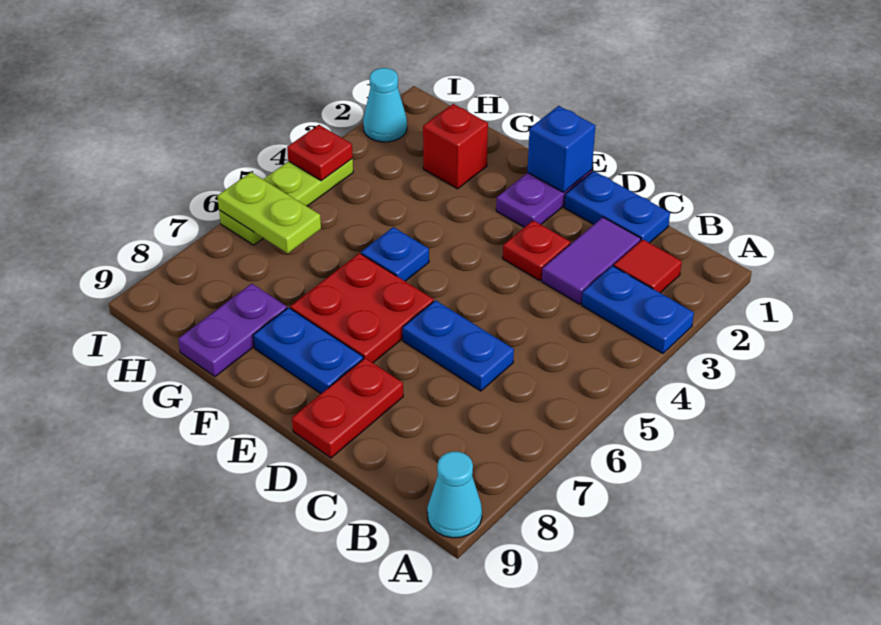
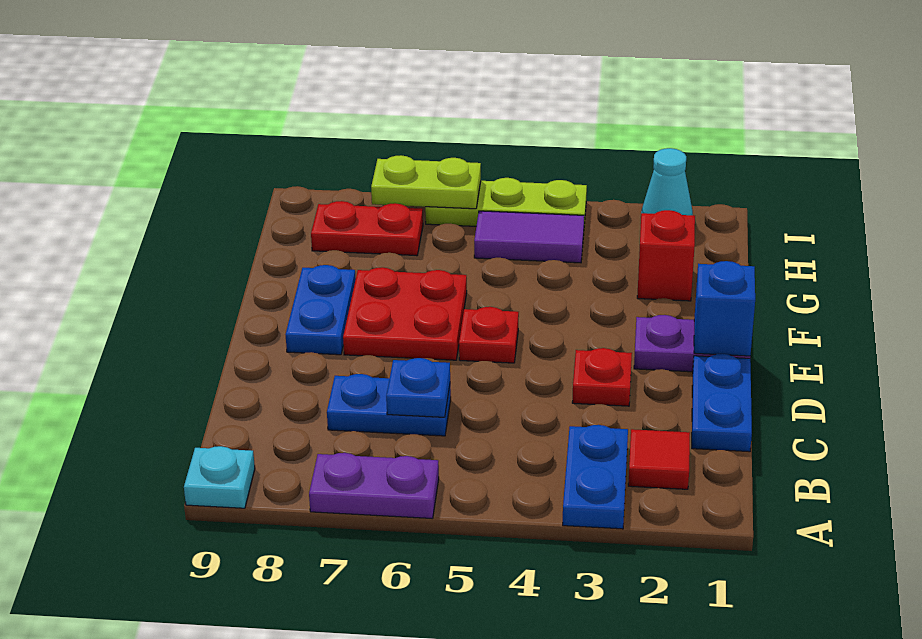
cyan 1x1 cone [427,452,482,538] -> cyan 1x1 plate [184,446,255,508]
purple 1x2 tile [542,217,641,304] -> purple 1x2 tile moved to [474,211,584,263]
blue 1x2 plate [403,300,514,391] -> blue 1x2 plate turned to [327,374,451,436]
red 1x2 plate [292,358,403,458] -> red 1x2 plate moved to [311,201,423,256]
blue 1x1 plate [361,227,429,281] -> blue 1x1 plate moved to [386,358,450,417]
purple 1x2 plate [178,284,287,377] -> purple 1x2 plate moved to [309,453,439,519]
lime 1x2 plate [217,172,321,253] -> lime 1x2 plate turned to [371,155,481,209]
red 1x1 plate [287,125,353,181] -> red 1x1 plate moved to [459,307,519,363]

